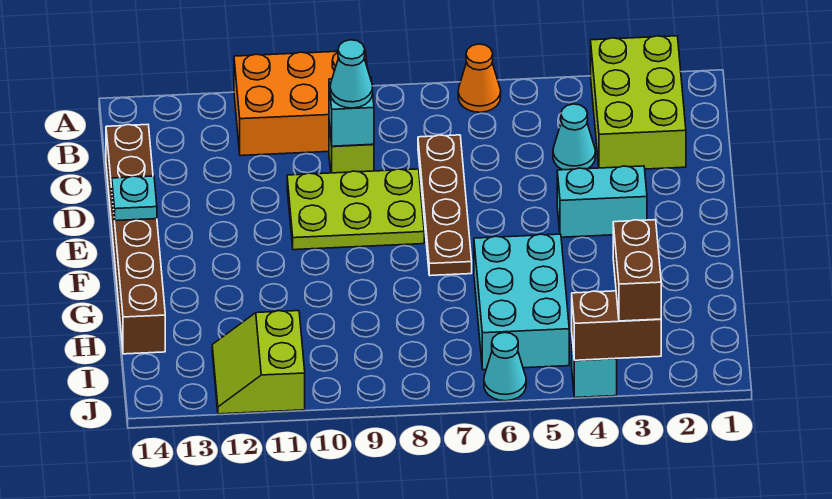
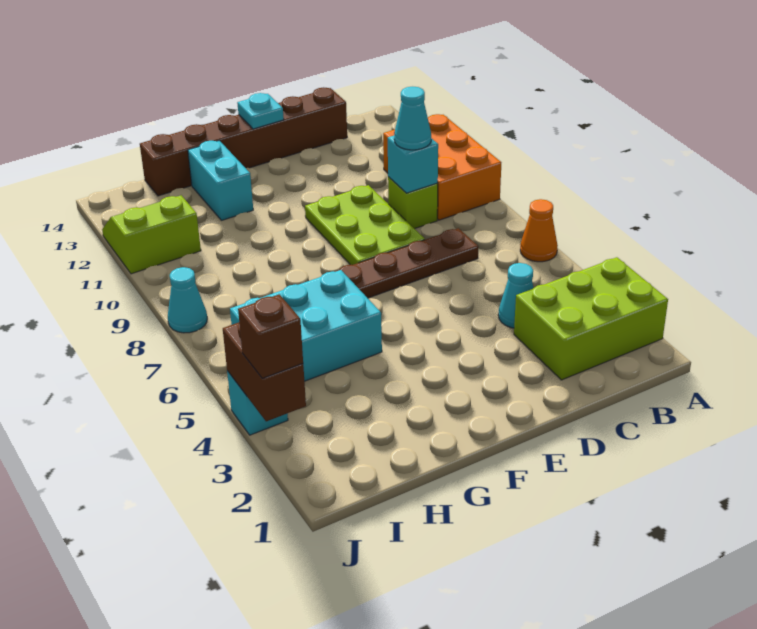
cyan 1x2 brick [557,166,647,237] -> cyan 1x2 brick moved to [188,141,253,220]
brown 1x2 brick [613,220,661,321] -> brown 1x1 brick [238,294,303,378]
cyan 1x1 cone [484,332,526,401] -> cyan 1x1 cone moved to [168,267,207,333]

